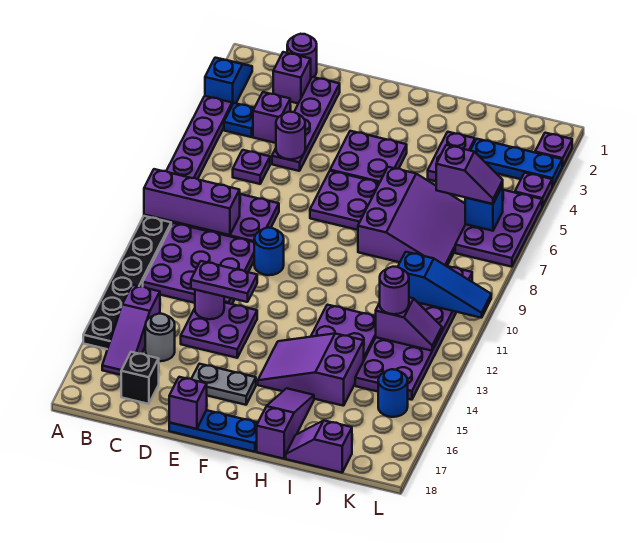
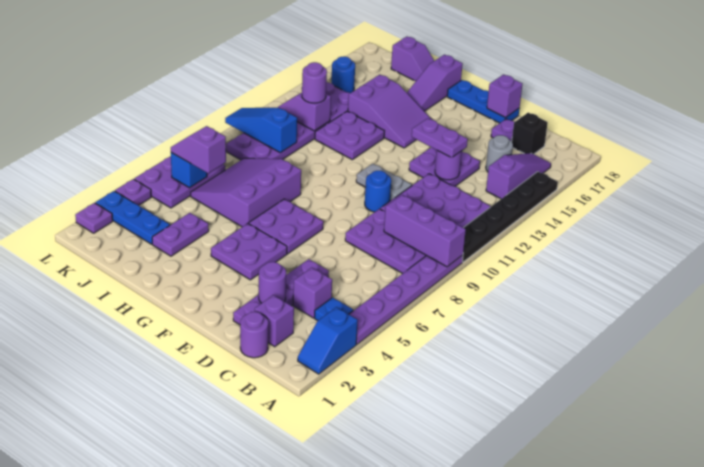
purple 1x1 plate [233,150,270,184] -> purple 1x1 plate moved to [491,119,514,142]
purple 1x1 round brick [276,112,305,159] -> purple 1x1 round brick moved to [259,262,286,303]
grey 1x2 plate [192,364,256,405] -> grey 1x2 plate moved to [356,164,412,201]

